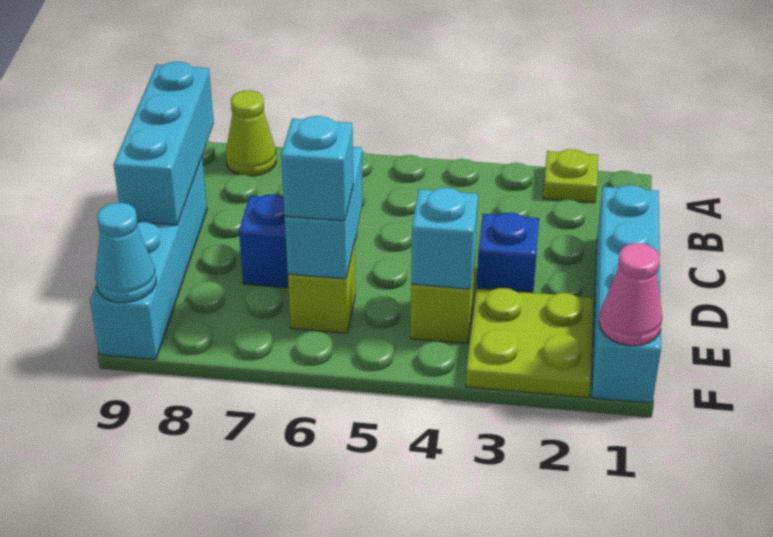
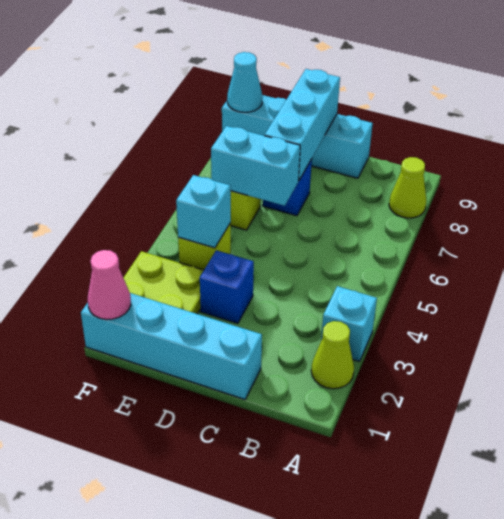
lime 1x1 plate [543,149,598,203] -> lime 1x1 cone [311,321,354,389]
cyan 1x3 brick [113,62,214,225] -> cyan 1x3 brick turned to [265,69,340,181]
cyan 1x1 brick [281,116,353,221] -> cyan 1x1 brick moved to [321,286,377,361]

